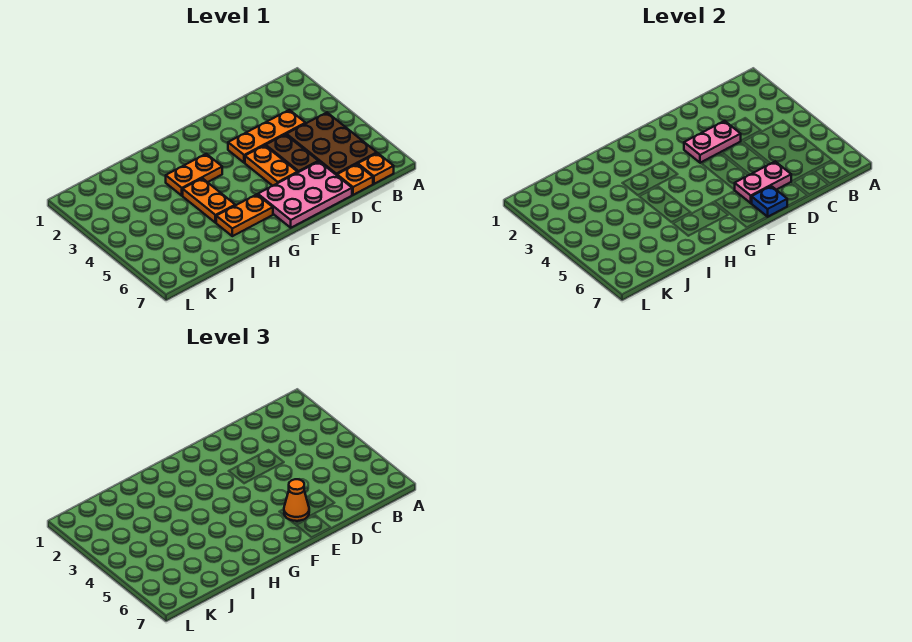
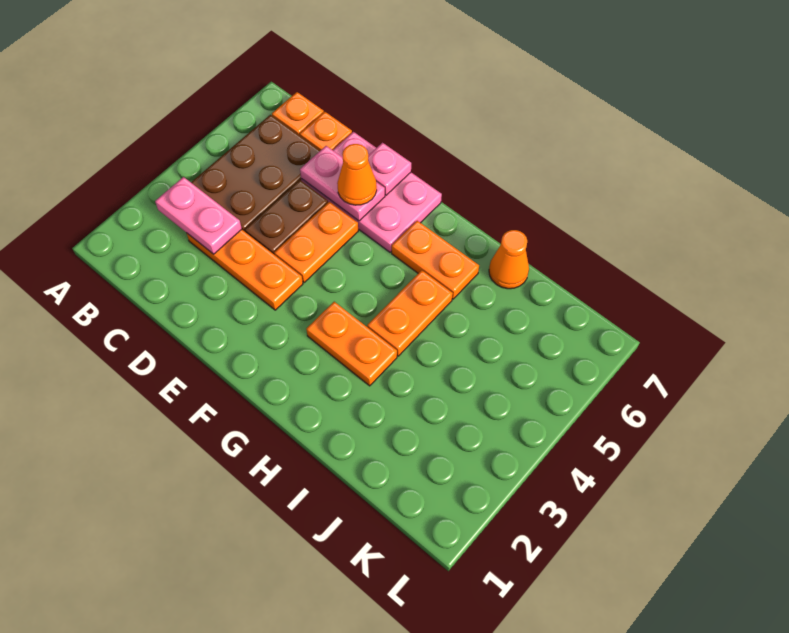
pink 1x2 plate [684,121,741,163] -> pink 1x2 plate moved to [155,177,242,254]
blue 1x1 plate [752,186,787,217] -> pink 1x1 plate [368,143,411,195]
none -> orange 1x1 cone [489,230,529,289]

